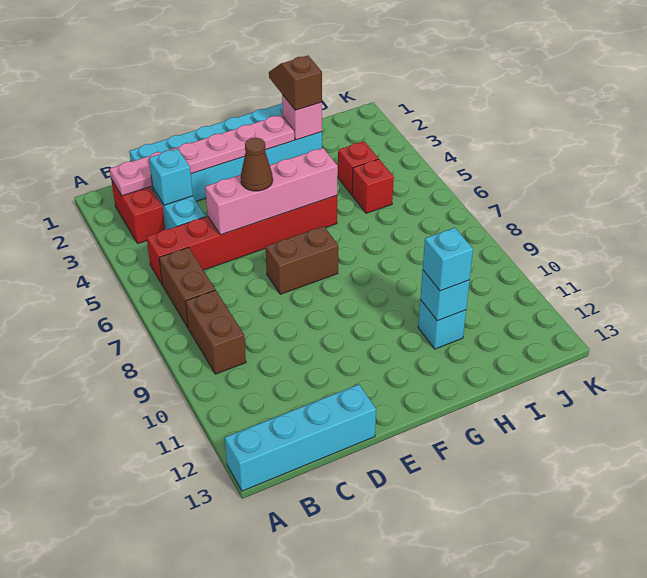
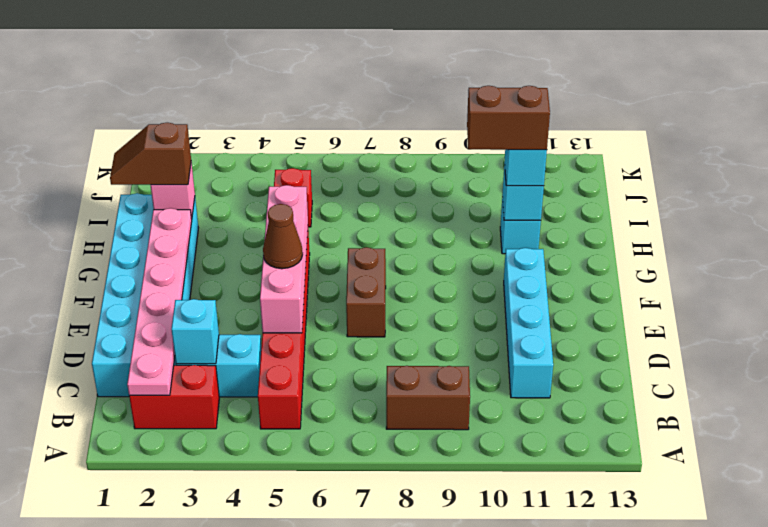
cyan 1x4 brick [225,385,376,491] -> cyan 1x4 brick moved to [504,248,553,398]
brown 1x2 brick [159,247,215,327] -> brown 1x2 brick moved to [467,86,550,150]
red 1x1 brick [338,141,378,195] -> none

